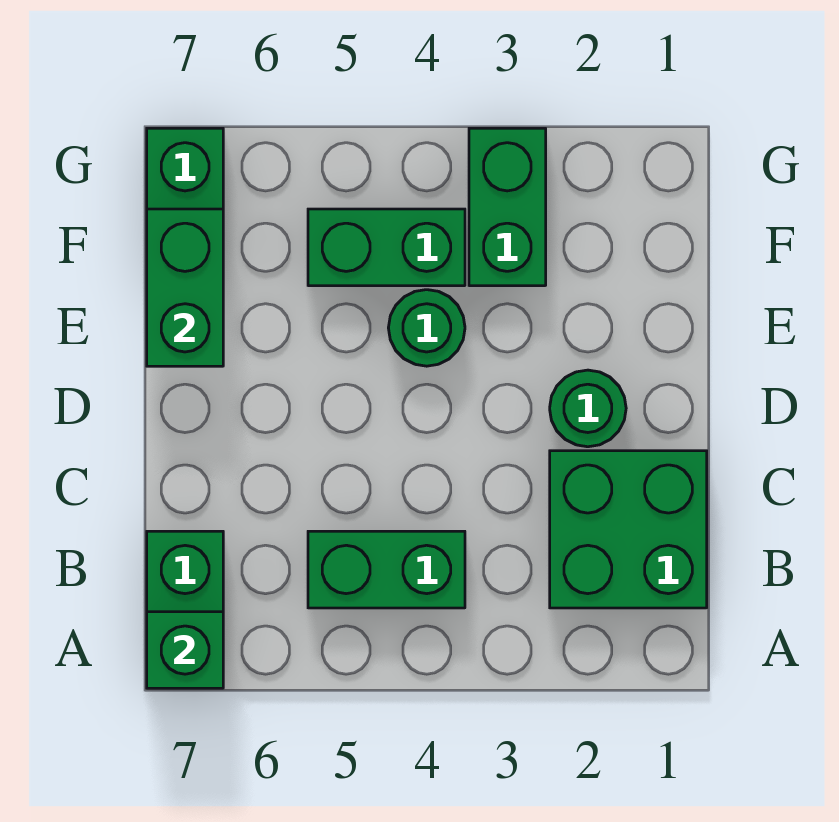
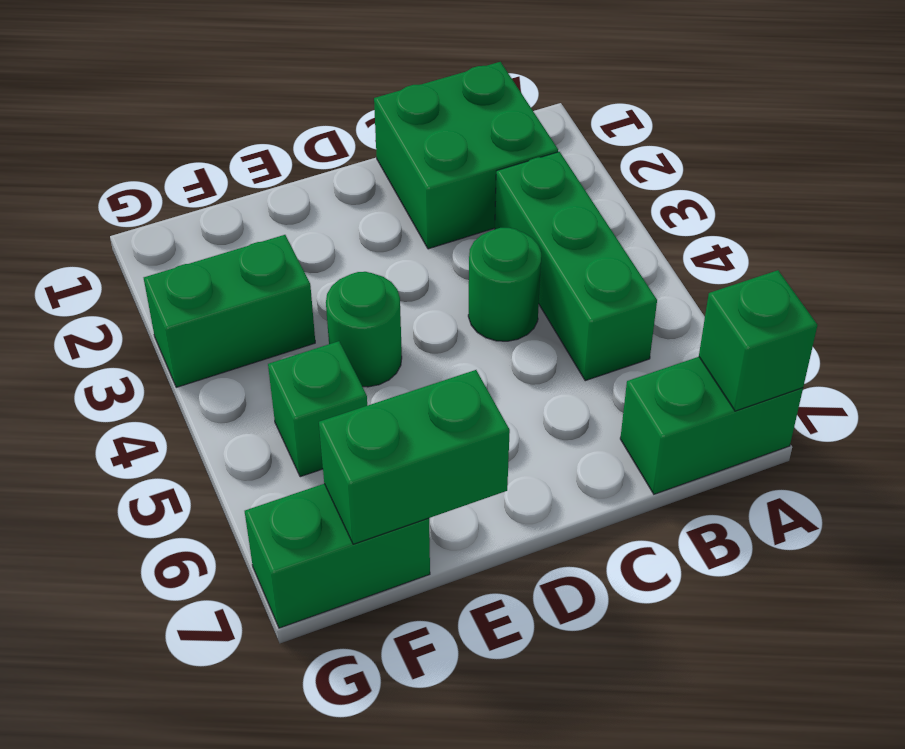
green 1x2 brick [308,531,465,608] -> green 1x3 brick [495,152,657,381]
green 1x1 round brick [550,370,626,447] -> green 1x1 round brick moved to [468,228,541,341]
green 1x2 brick [308,209,465,286] -> green 1x1 brick [268,341,367,477]

